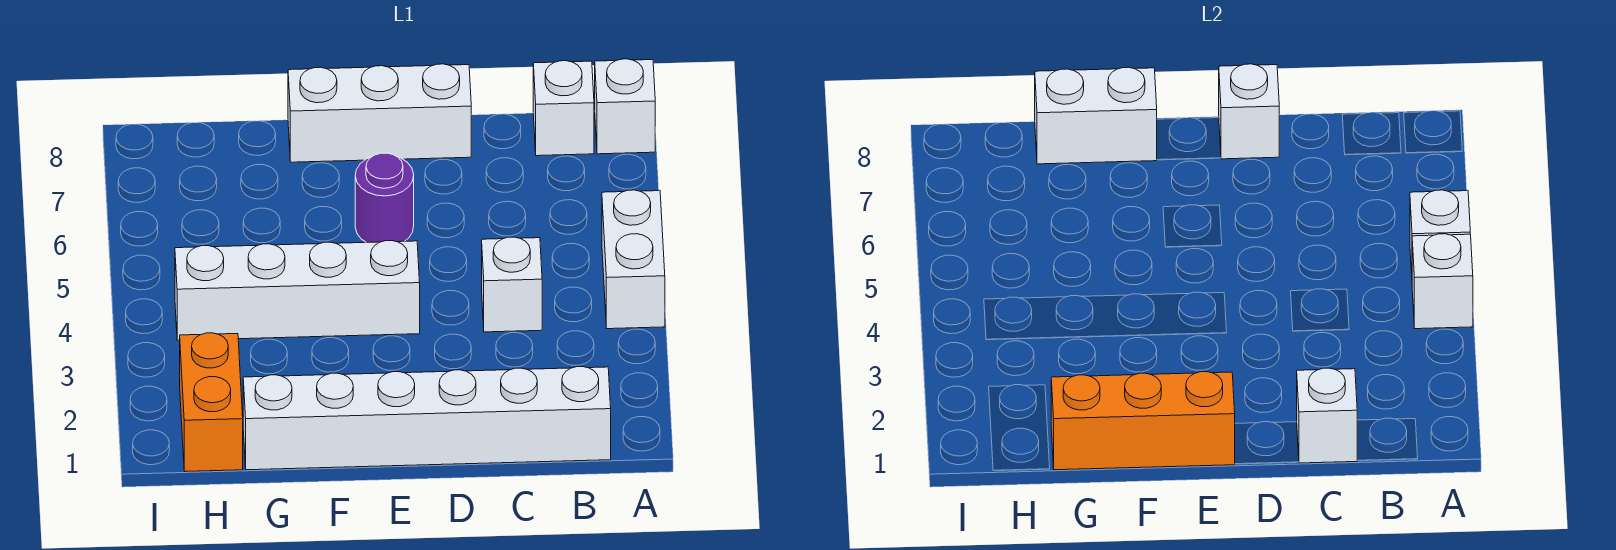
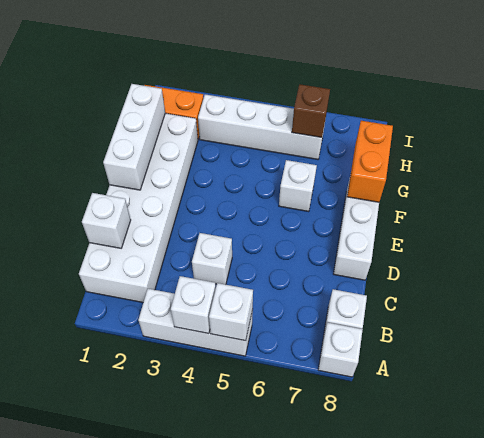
white 1x2 brick [602,190,665,329] -> white 1x3 brick [138,289,253,356]
white 1x6 brick [243,367,611,470] -> white 2x6 brick [79,113,198,302]
white 1x1 brick [1219,64,1279,159] -> white 1x1 brick moved to [279,160,317,212]
orange 1x3 brick [1051,372,1235,470] -> white 1x3 brick [103,84,165,190]
white 1x4 brick [175,241,420,340] -> white 1x4 brick turned to [198,95,325,159]
purple 1x1 round brick [355,153,414,242] -> none
white 1x2 brick [1035,67,1157,164] -> orange 1x2 brick [347,121,393,202]
none -> brown 1x1 brick [292,84,330,137]

